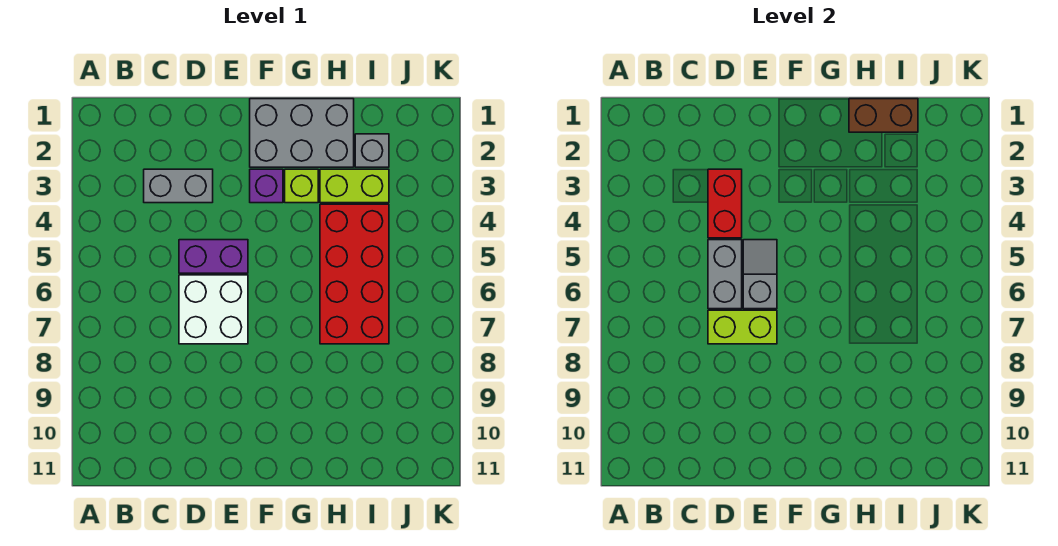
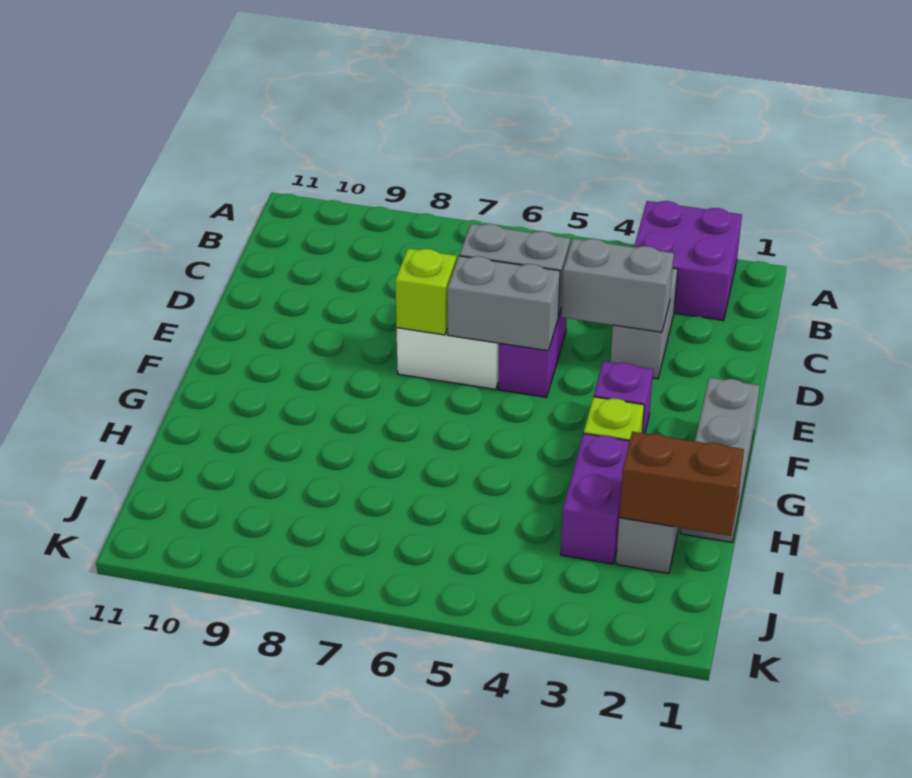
none -> purple 2x2 brick [634,201,742,321]
red 1x2 brick [708,169,742,238] -> grey 1x2 brick [561,239,674,332]
lime 1x2 brick [708,310,777,344] -> lime 1x1 brick [395,249,456,335]
grey 1x2 slope [743,240,777,309] -> grey 1x2 brick [447,256,560,351]
grey 2x3 brick [250,99,354,167] -> grey 1x3 brick [680,378,760,543]
brown 1x2 brick [849,99,918,132] -> brown 1x2 brick turned to [619,432,744,536]
lime 1x2 brick [320,169,389,203] -> purple 1x2 brick [561,434,630,564]
red 2x4 brick [320,204,389,344] -> none

